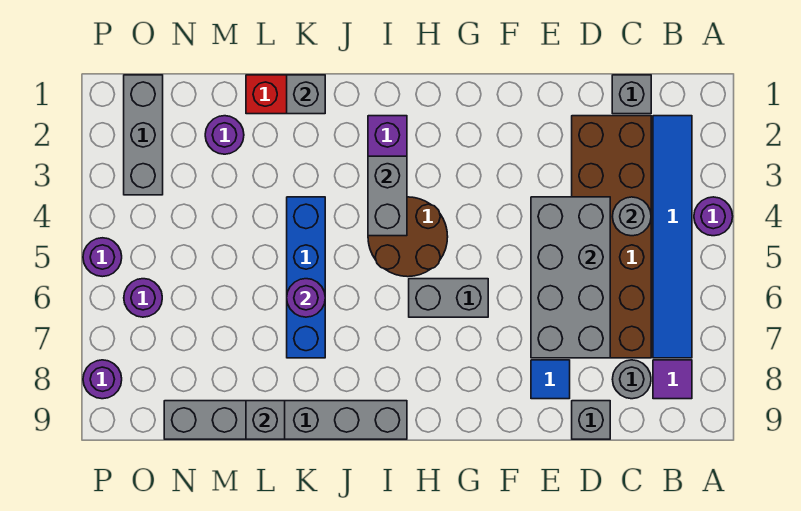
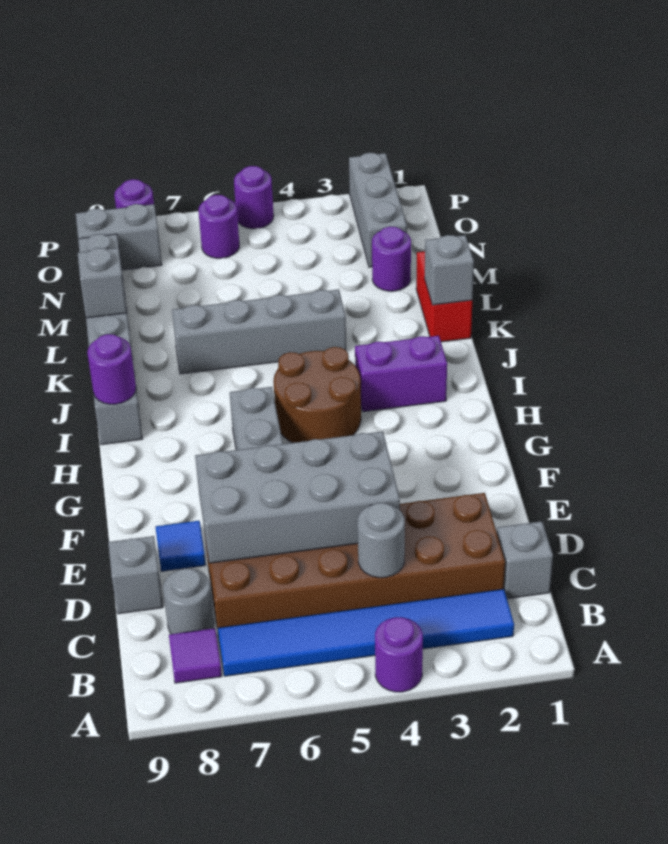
grey 1x2 brick [368,156,407,236] -> grey 1x2 brick moved to [76,204,162,270]
blue 1x4 brick [287,197,325,358] -> grey 1x4 brick [172,289,346,374]
purple 1x1 round brick [287,279,325,317] -> purple 1x1 round brick moved to [87,334,136,404]
grey 1x3 brick [124,75,163,195] -> grey 1x3 brick turned to [349,153,407,267]

